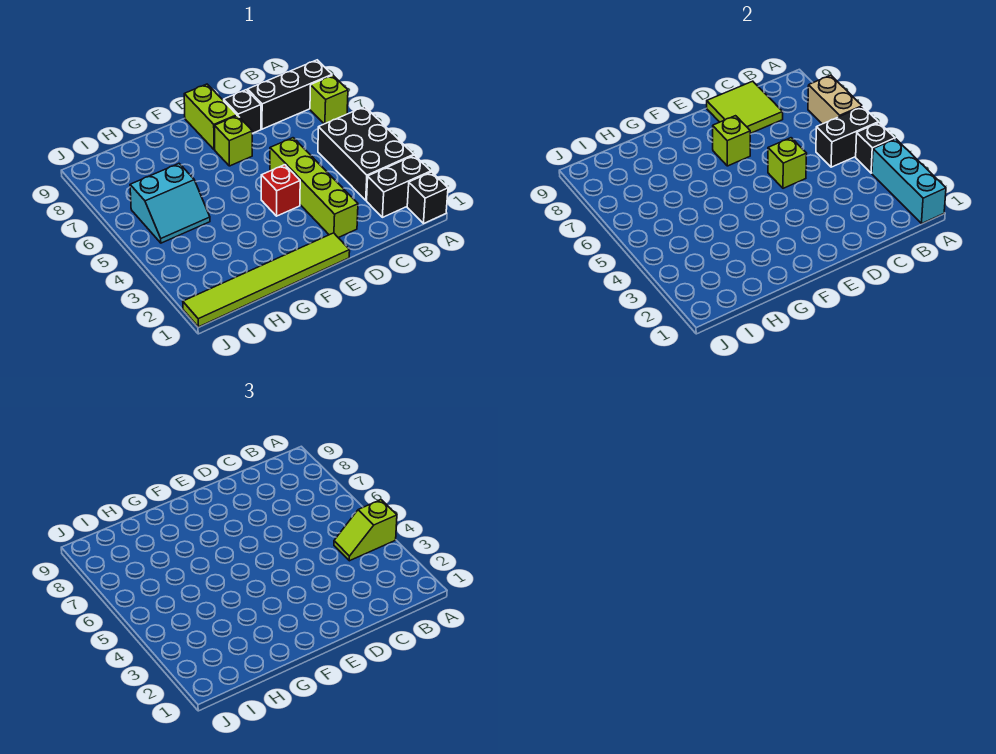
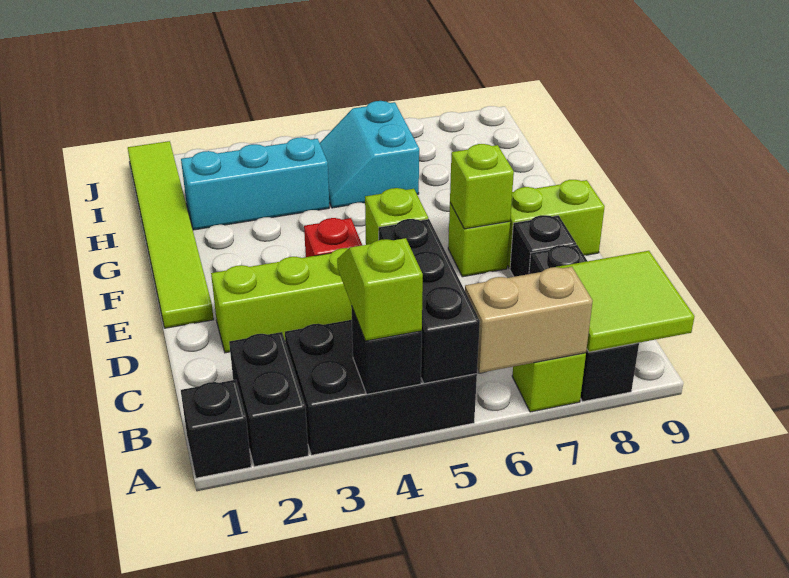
cyan 1x3 brick [872,139,946,223] -> cyan 1x3 brick moved to [181,137,329,230]
black 1x2 brick [816,107,878,167] -> black 1x3 brick [379,219,480,383]
lime 2x2 tile [707,81,783,133] -> lime 2x2 tile moved to [558,251,695,352]

